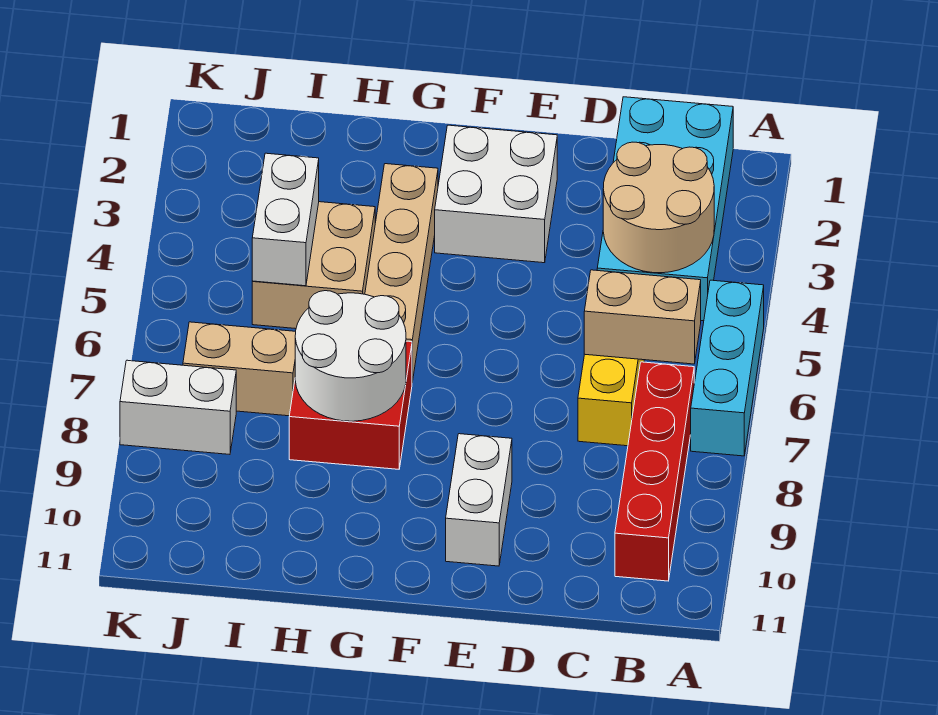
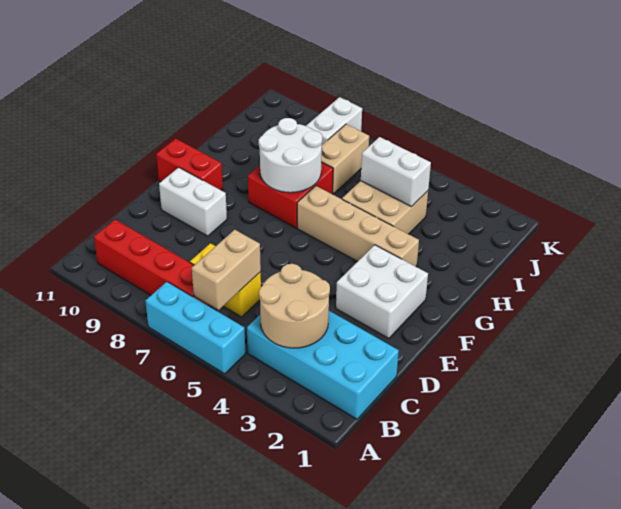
none -> red 1x2 brick [156,139,223,191]

